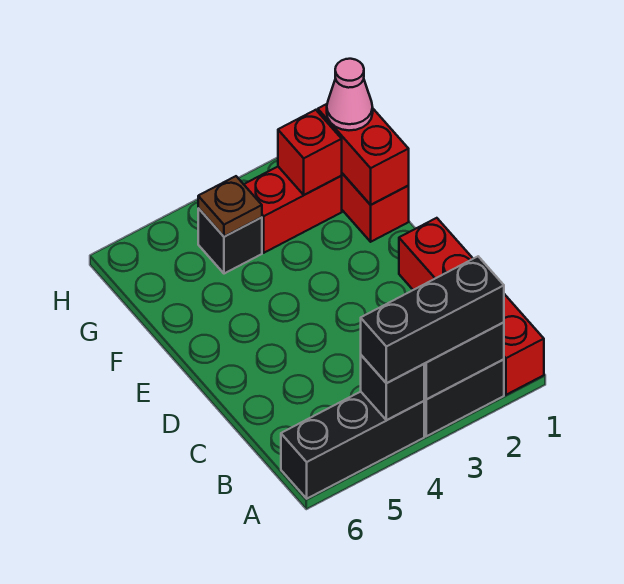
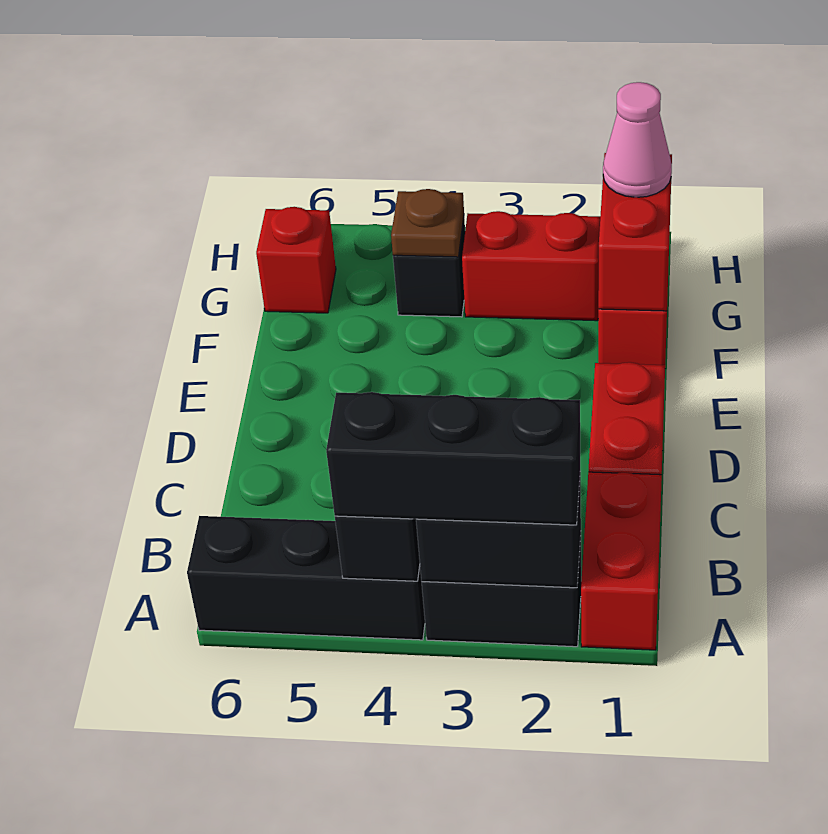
red 1x1 brick [278,110,342,195] -> red 1x1 brick moved to [256,207,336,313]

